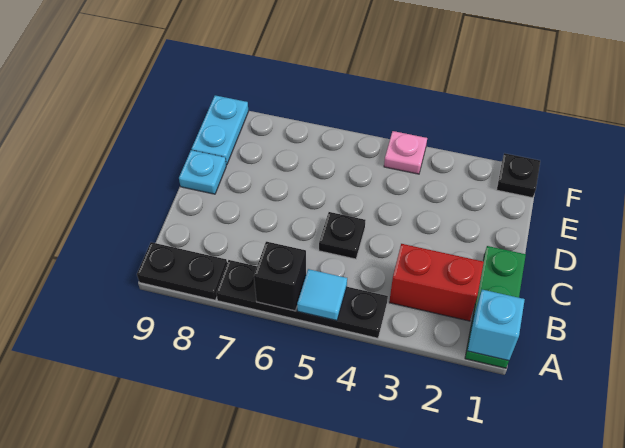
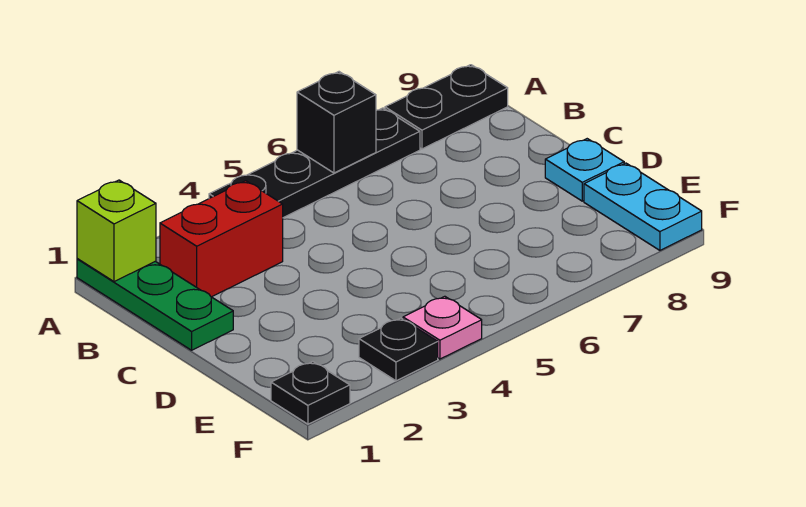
cyan 1x1 brick [467,290,525,361] -> lime 1x1 brick [77,180,156,282]
cyan 1x1 tile [297,269,347,321] -> none
black 1x1 plate [319,212,365,259] -> black 1x1 plate moved to [359,318,438,381]

